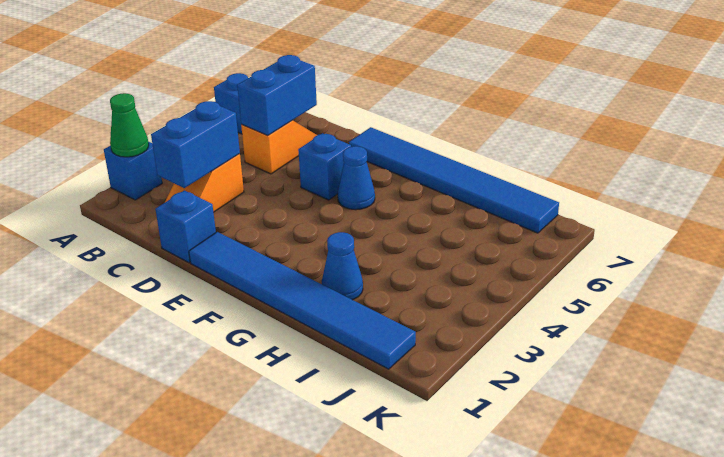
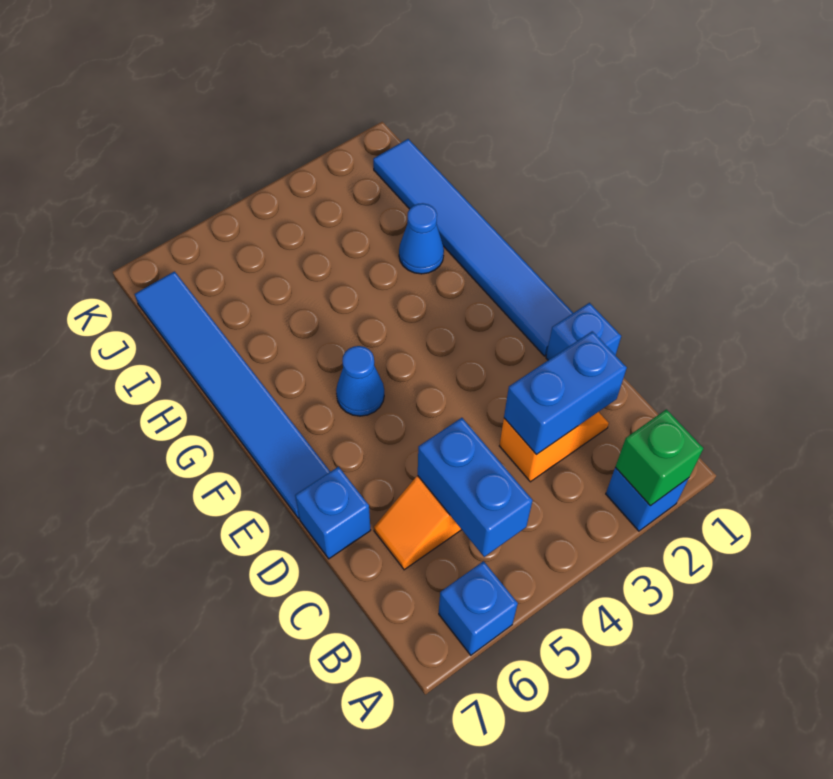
green 1x1 cone [110,93,149,157] -> green 1x1 brick [615,409,703,506]
blue 1x2 brick [237,55,317,135] -> blue 1x2 brick turned to [418,418,532,557]
blue 1x1 brick [298,133,351,200] -> blue 1x1 brick moved to [295,467,371,559]

